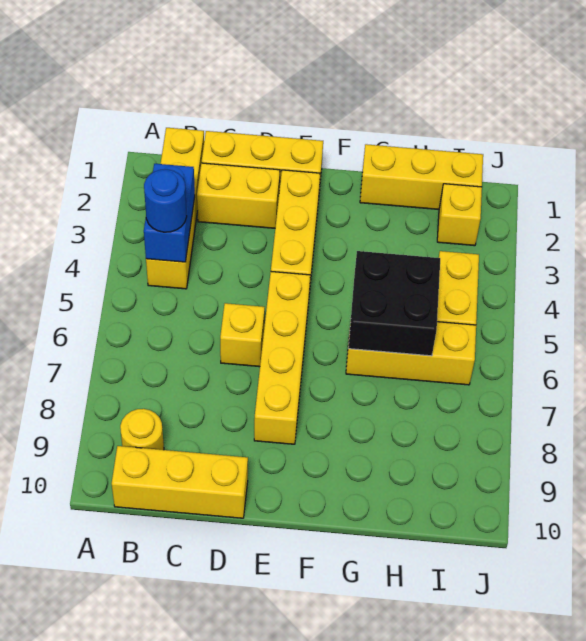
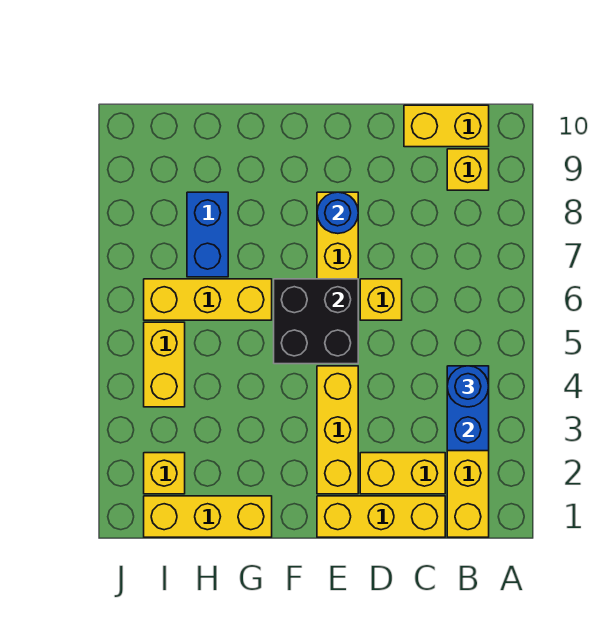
yellow 1x1 round brick [120,409,164,450] -> yellow 1x1 brick [447,149,489,190]
yellow 1x3 brick [112,446,248,518] -> yellow 1x2 brick [404,105,489,147]
none -> blue 1x1 round brick [317,192,358,234]
black 2x2 brick [348,251,440,356] -> black 2x2 brick moved to [274,279,358,364]
none -> blue 1x2 brick [187,192,228,277]

